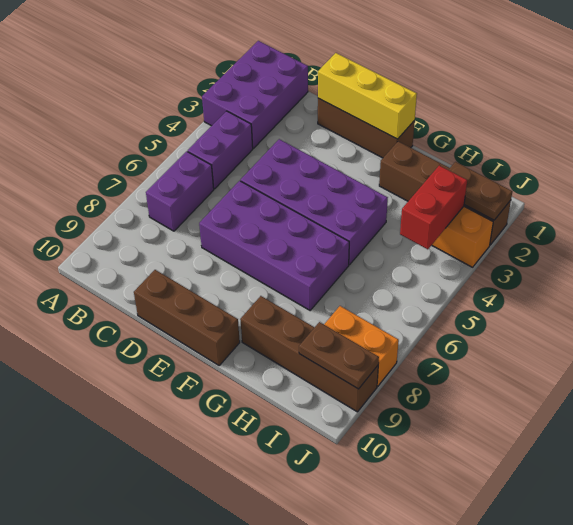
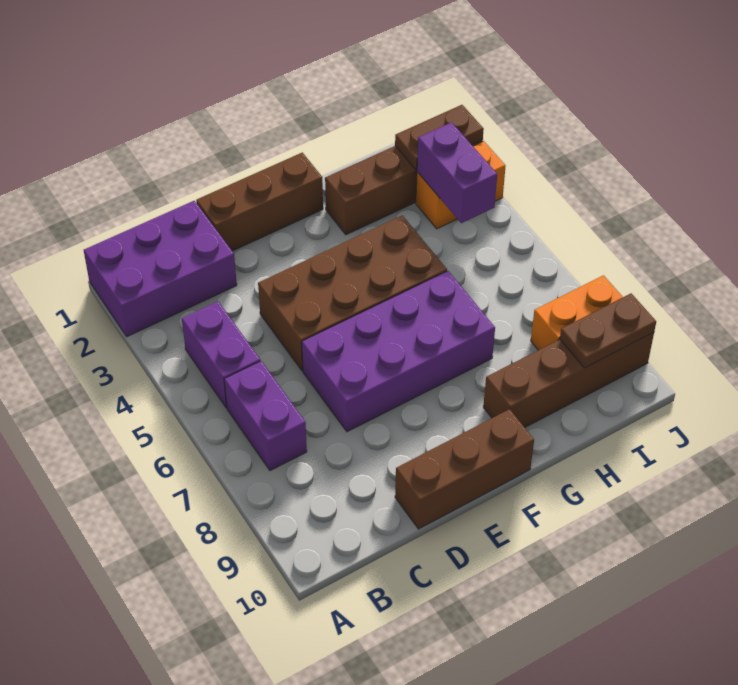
purple 2x3 brick [202,41,308,148] -> purple 2x3 brick turned to [84,201,237,337]
yellow 1x3 brick [318,53,417,139] -> none
purple 2x4 brick [241,139,388,265] -> brown 2x4 brick [258,215,447,371]
red 1x2 brick [400,165,467,249] -> purple 1x2 brick [417,122,497,223]

